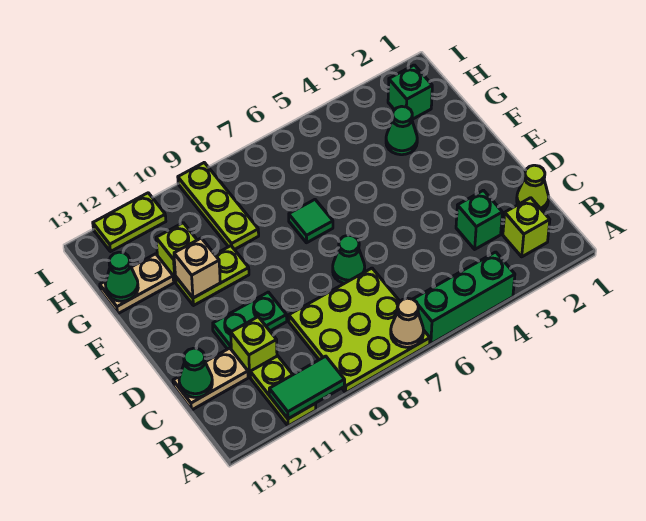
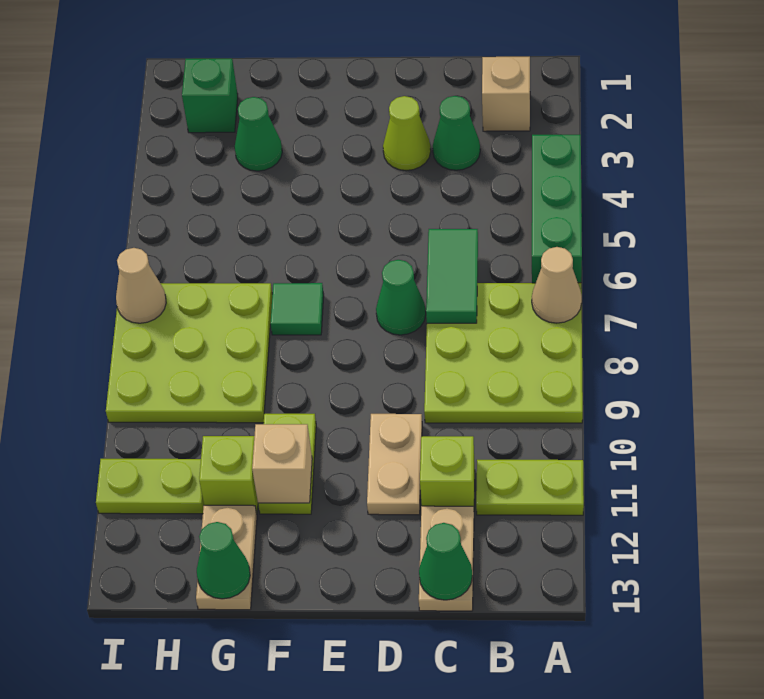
green 1x2 tile [269,356,345,419] -> green 1x2 tile moved to [426,229,478,323]
lime 1x1 brick [503,198,550,257] -> tan 1x1 brick [482,57,530,131]
lime 1x1 cone [517,165,549,211] -> lime 1x1 cone moved to [383,96,431,171]
green 1x1 brick [456,190,502,249] -> green 1x1 cone [433,96,480,170]
green 1x2 plate [213,292,287,349] -> tan 1x2 plate [367,414,422,515]
lime 1x3 plate [178,163,259,250] -> lime 3x3 plate [106,283,272,423]
none -> tan 1x1 cone [116,248,166,323]
lime 1x2 plate [93,193,166,252] -> lime 1x2 plate turned to [96,459,204,514]

